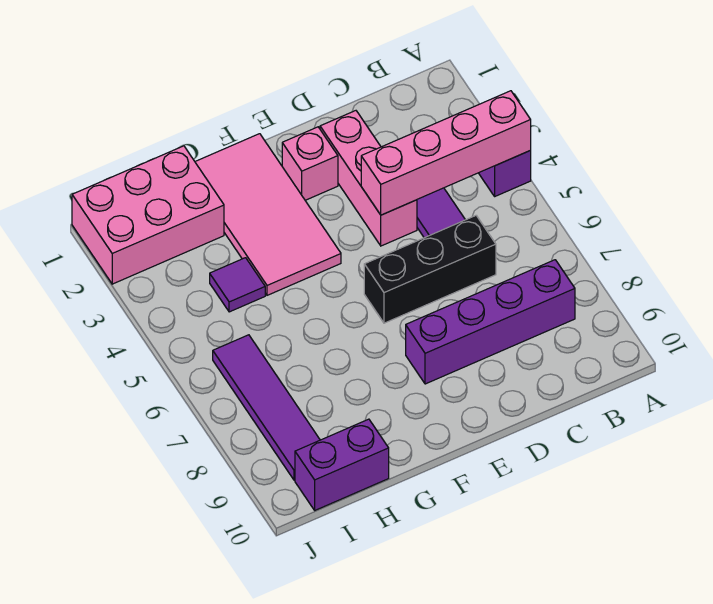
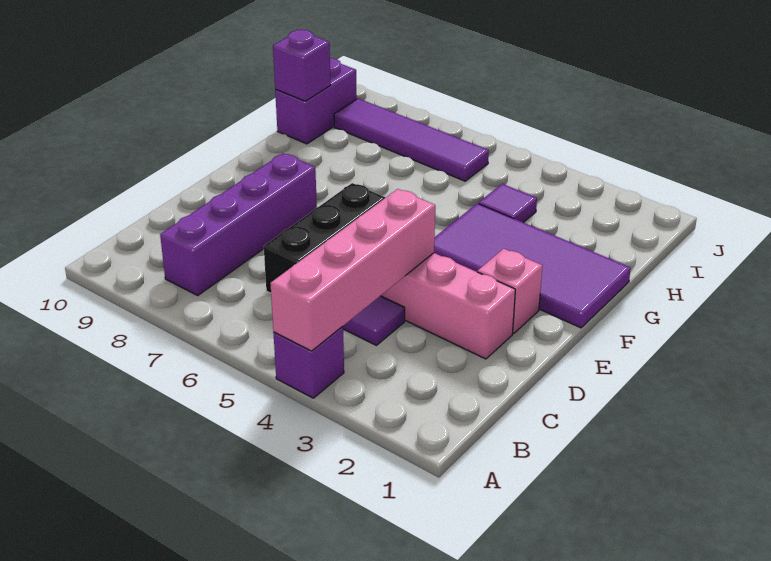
pink 2x4 tile [195,134,341,295] -> purple 2x4 tile [434,203,631,328]
pink 2x3 brick [72,146,224,284] -> none
none -> purple 1x1 brick [273,30,331,101]

